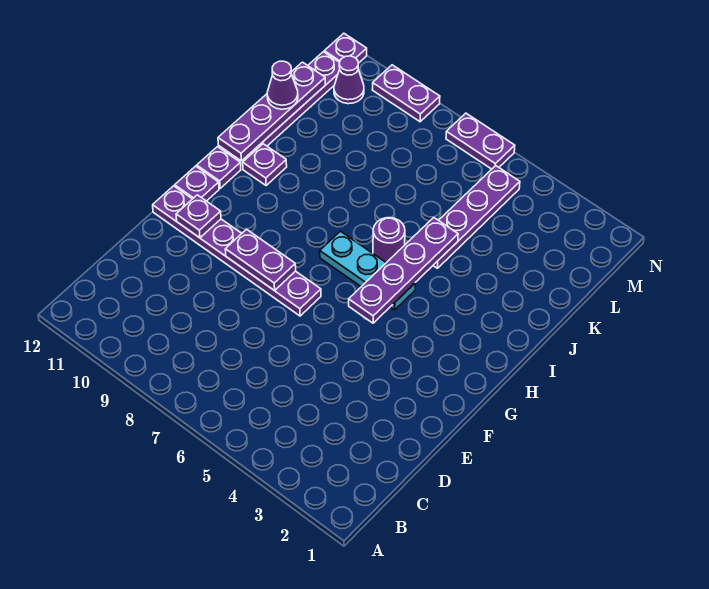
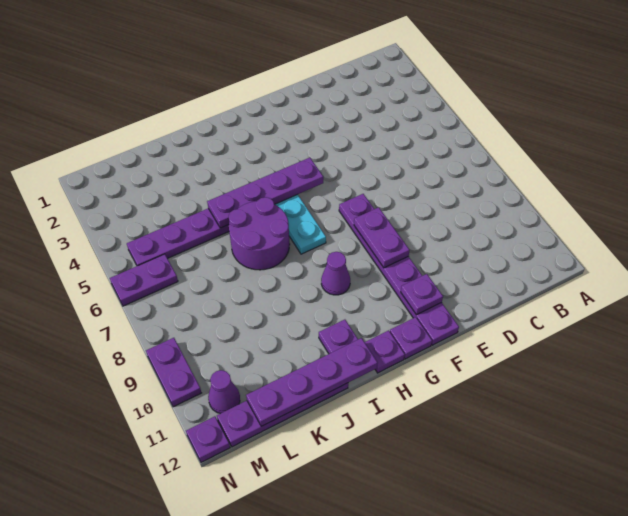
purple 1x1 round brick [373,218,405,263] -> purple 2x2 round brick [229,197,290,270]
purple 1x1 cone [267,61,298,109] -> purple 1x1 cone moved to [321,252,350,295]
purple 1x2 plate [446,113,515,169] -> purple 1x2 plate turned to [110,254,178,306]

